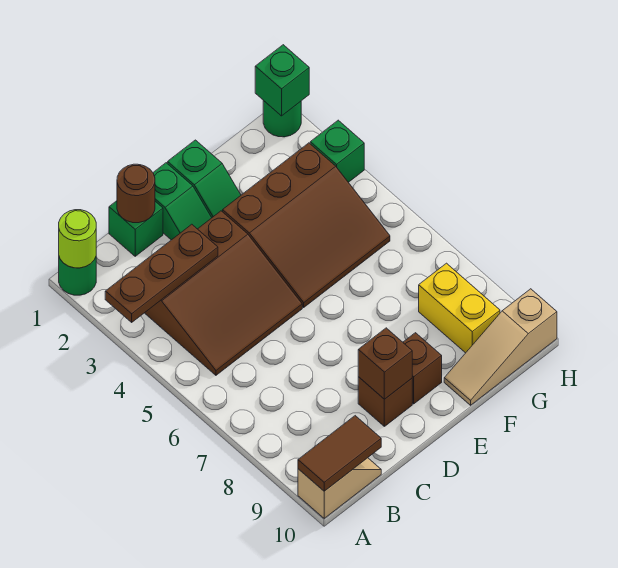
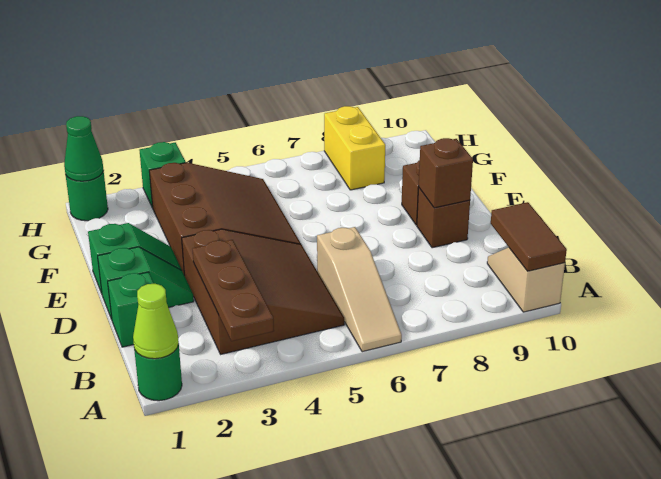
lime 1x1 round brick [59,210,96,268] -> lime 1x1 cone [133,284,179,359]
brown 1x1 round brick [117,164,155,223] -> none
tan 1x3 slope [444,289,557,405] -> tan 1x3 slope moved to [317,227,402,352]
yellow 1x2 brick [419,263,500,353] -> yellow 1x2 brick turned to [324,106,385,190]
green 1x1 brick [255,45,309,116] -> green 1x1 cone [64,116,104,181]

